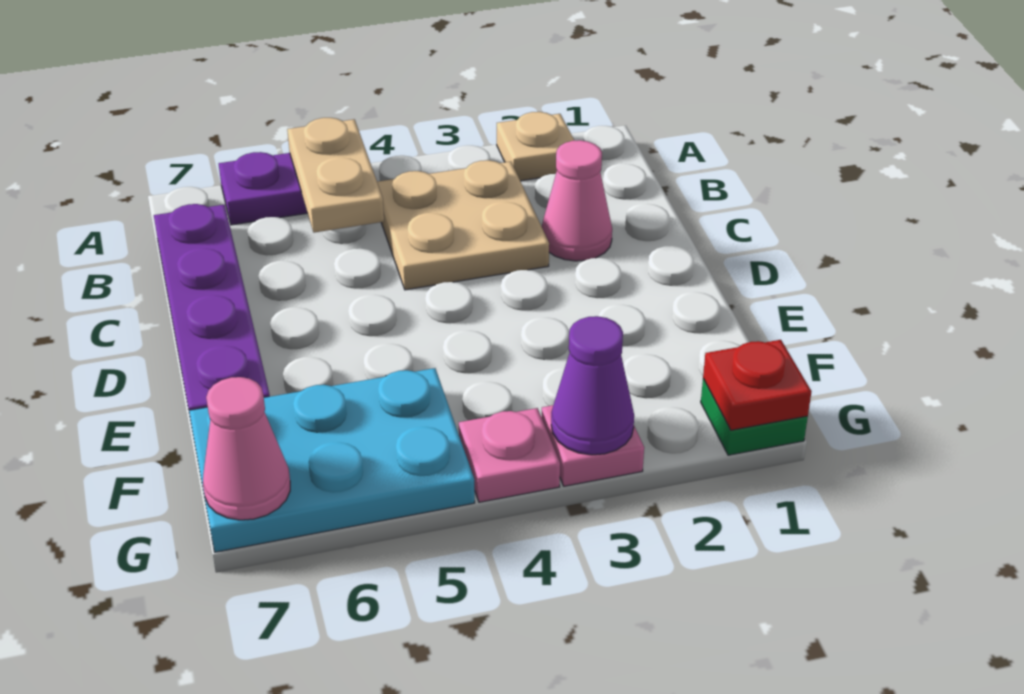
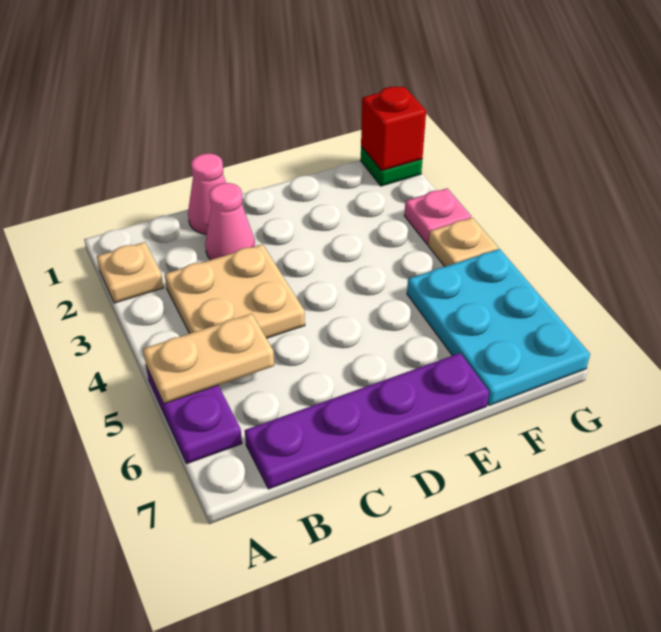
red 1x1 plate [703,340,811,430] -> red 1x1 brick [361,86,426,171]
purple 1x1 cone [551,316,634,455] -> none
pink 1x1 plate [459,408,560,502] -> tan 1x1 plate [428,218,498,267]
pink 1x1 cone [203,377,290,520] -> pink 1x1 cone moved to [188,153,226,235]

